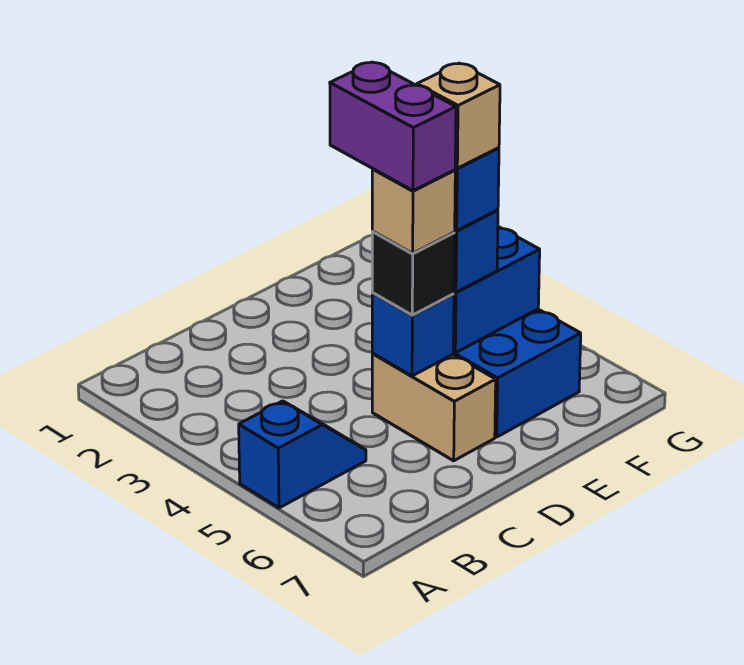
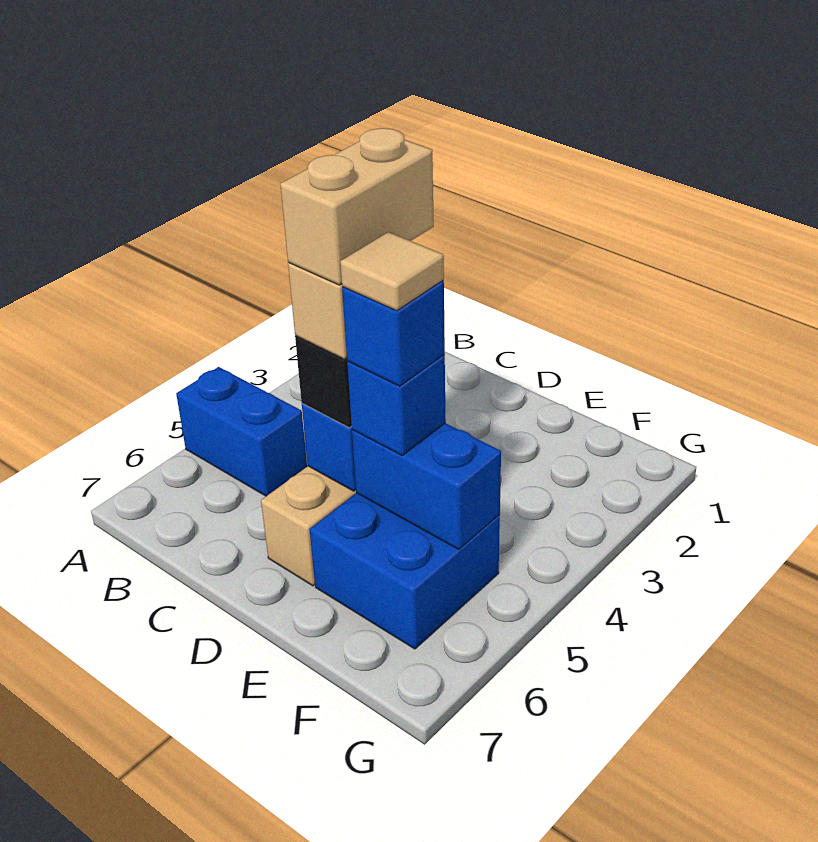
blue 1x2 slope [239,401,366,508] -> blue 1x2 brick [176,367,307,496]
purple 1x2 brick [330,62,456,191] -> tan 1x2 brick [280,128,434,285]
tan 1x1 brick [417,63,500,168] -> tan 1x1 tile [340,232,444,311]

